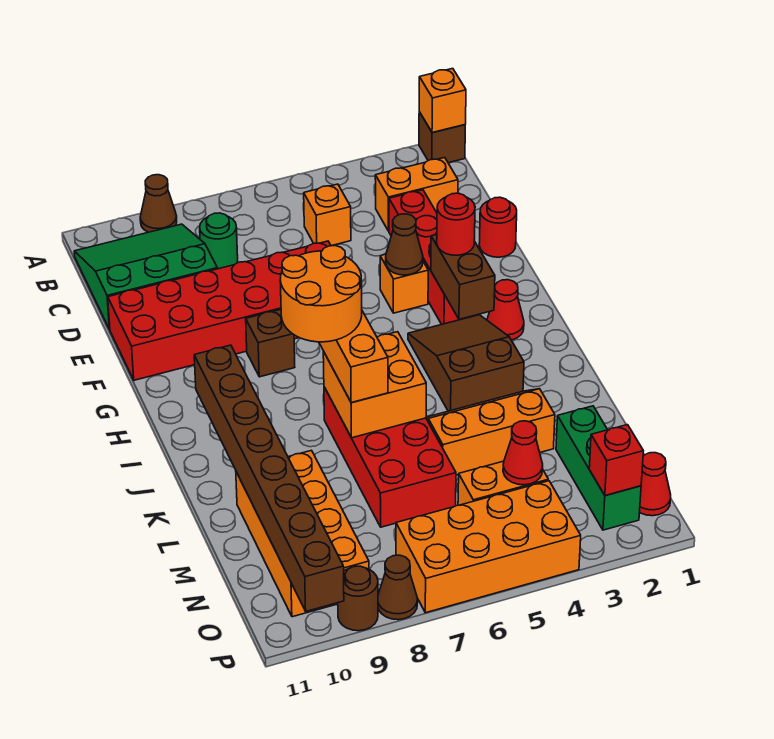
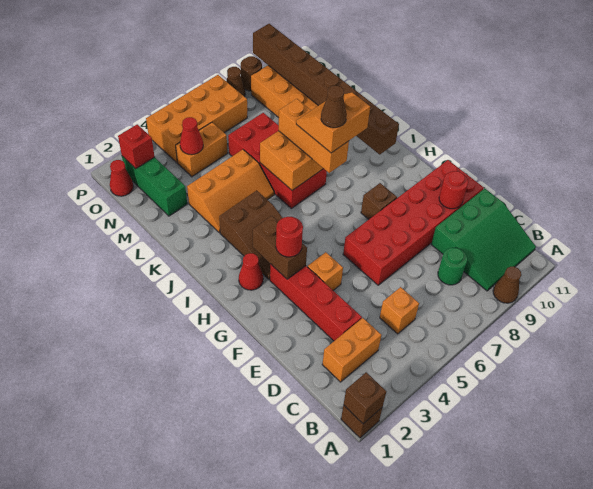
orange 1x1 brick [419,69,466,133] -> brown 1x1 brick [344,372,386,424]
red 1x1 round brick [479,197,517,257] -> red 1x1 round brick moved to [439,171,468,209]
brown 1x1 cone [386,214,423,275] -> brown 1x1 cone moved to [321,86,347,128]
orange 2x2 round brick [280,246,362,342] -> orange 2x2 slope [296,93,370,153]

